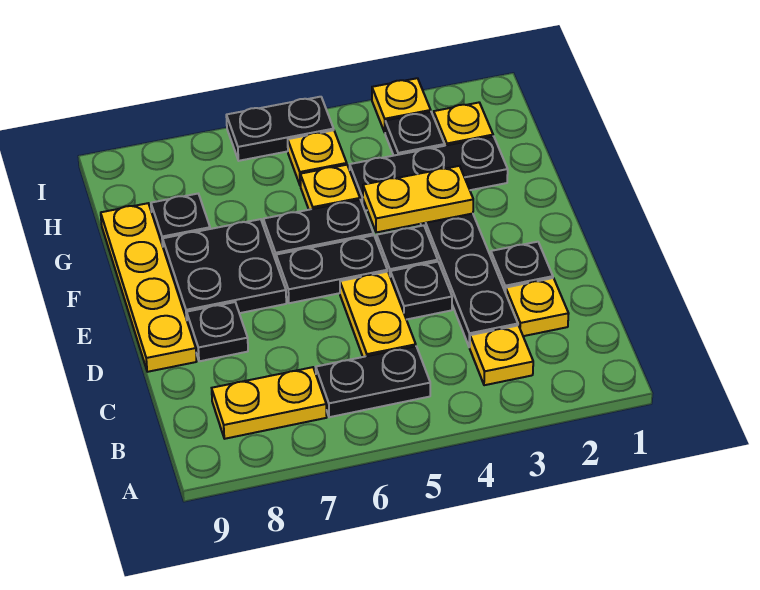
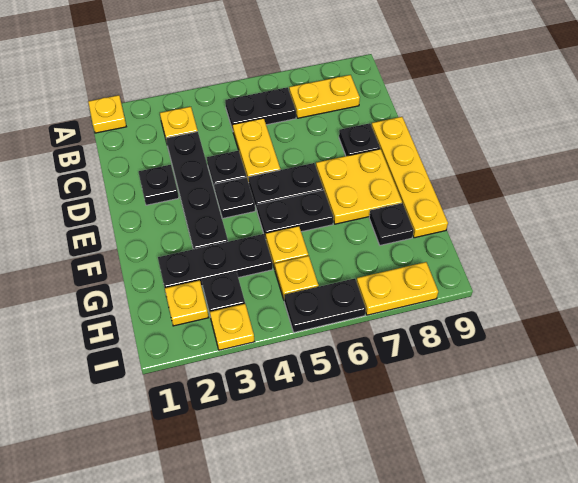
yellow 1x1 plate [506,278,569,336] -> yellow 1x1 plate moved to [88,95,126,133]
black 2x2 plate [163,219,286,319] -> yellow 2x2 plate [316,149,402,224]
yellow 1x2 plate [363,166,473,232] -> yellow 1x2 plate moved to [357,262,438,315]

